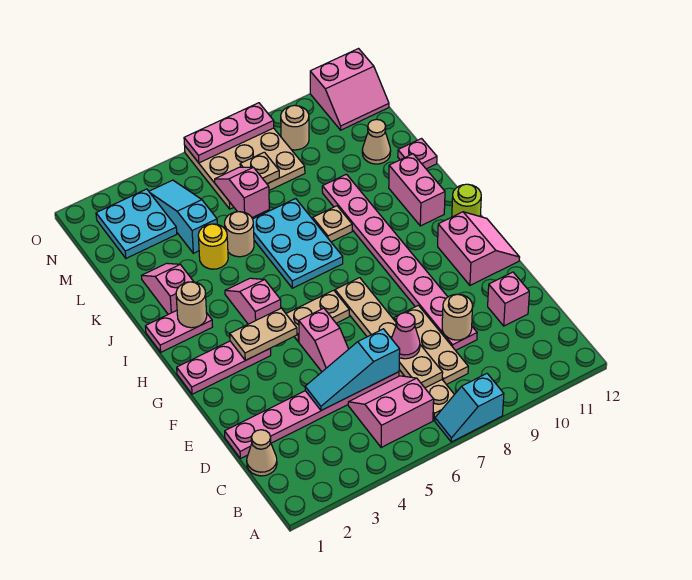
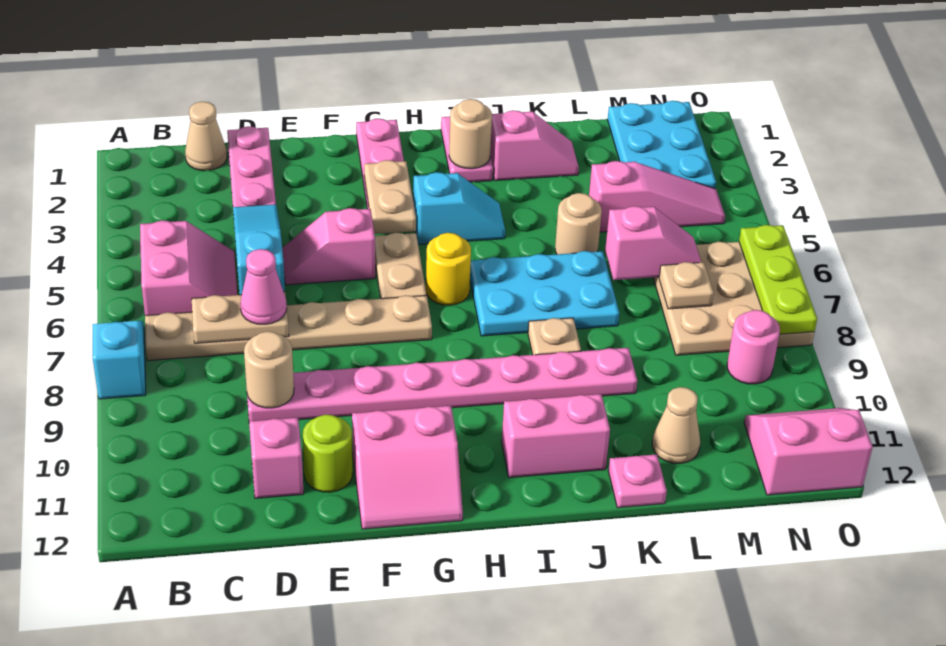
tan 1x3 plate [394,305,468,385] -> none
pink 1x2 slope [225,278,281,324] -> cyan 1x2 slope [413,172,505,245]
lime 1x1 round brick [452,184,481,217] -> lime 1x1 round brick moved to [303,415,352,492]
yellow 1x1 round brick [198,224,228,269] -> yellow 1x1 round brick moved to [426,233,471,305]
cyan 1x3 slope [149,180,217,253] -> pink 1x3 slope [589,161,725,232]
cyan 2x2 plate [96,189,177,258] -> cyan 2x3 plate [608,101,716,188]
tan 1x1 round brick [281,105,309,150] -> pink 1x1 round brick [727,310,780,384]
pink 2x2 slope [310,49,389,130] -> pink 2x2 slope turned to [744,408,873,495]
pink 1x3 plate [184,103,274,163] -> lime 1x3 plate [739,225,817,334]

